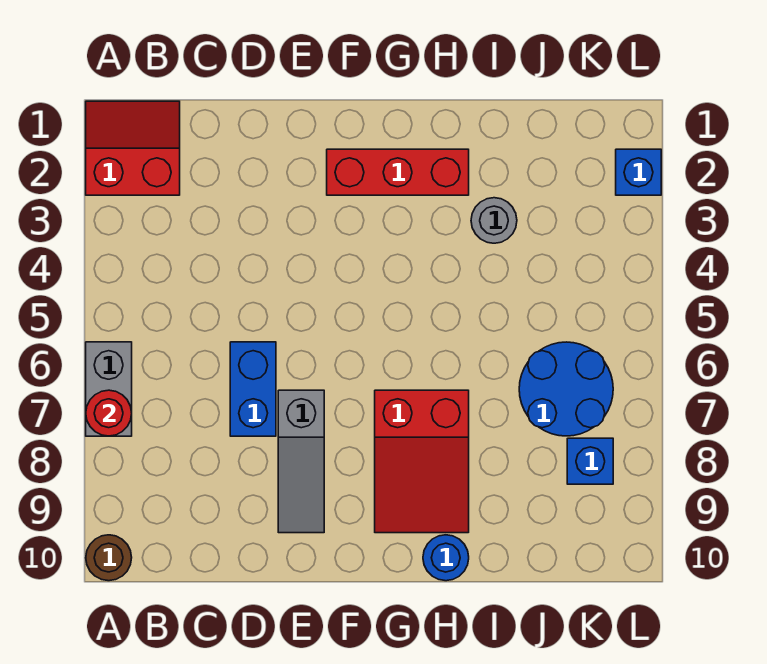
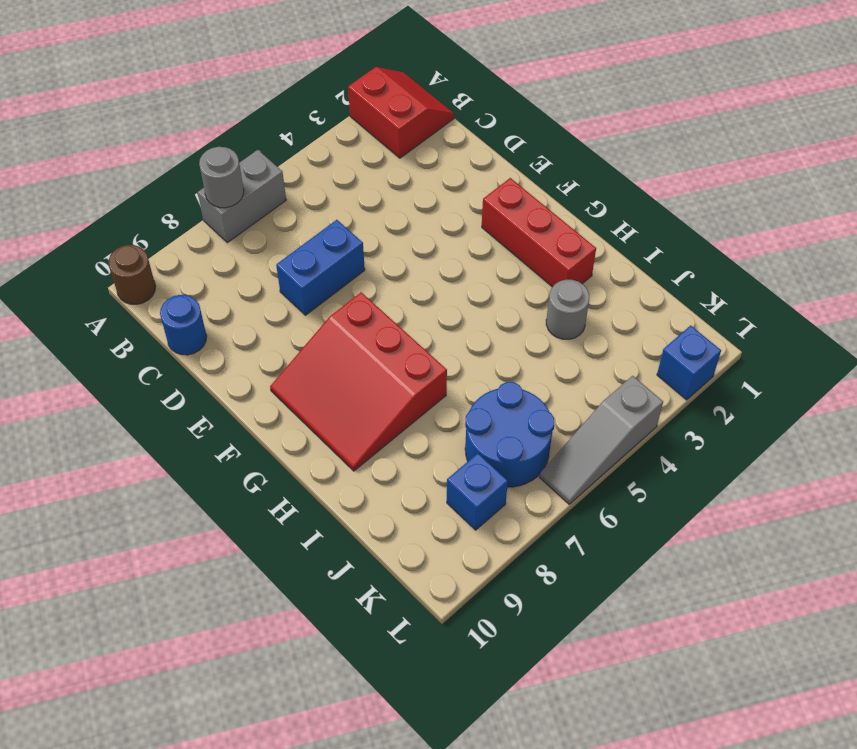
red 1x1 round brick [86,390,132,436] -> grey 1x1 round brick [199,147,244,208]
grey 1x3 slope [278,390,324,533] -> grey 1x3 slope moved to [539,376,663,504]
red 2x3 slope [375,390,469,533] -> red 3x3 slope [270,292,447,471]
blue 1x1 round brick [423,535,469,581] -> blue 1x1 round brick moved to [160,295,207,355]

